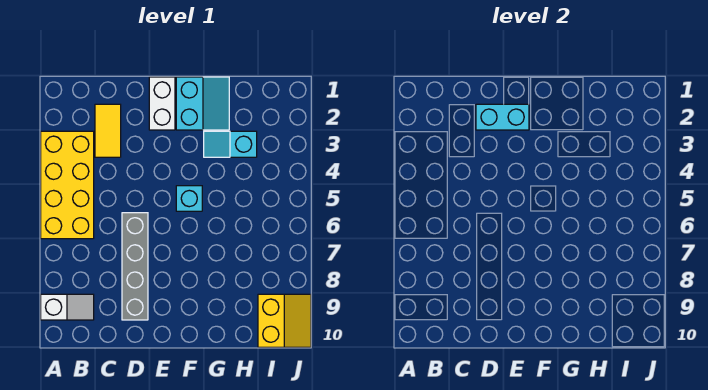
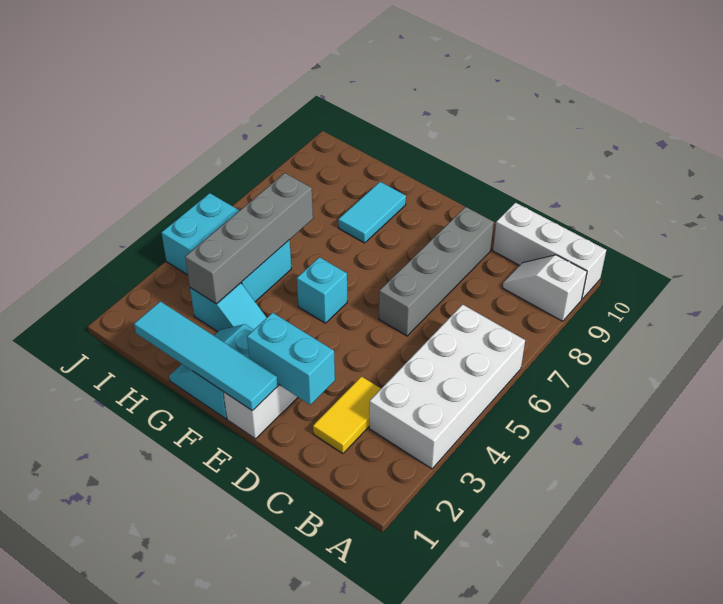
yellow 2x4 brick [41,131,94,239] -> white 2x4 brick [369,304,525,469]
none -> white 1x3 brick [493,203,606,299]
none -> cyan 1x4 tile [134,301,278,411]
none -> cyan 1x2 tile [338,182,406,243]
none -> grey 1x4 brick [185,173,313,304]
none -> cyan 2x3 brick [161,193,291,302]
yellow 2x2 slope [258,294,311,347] -> none

